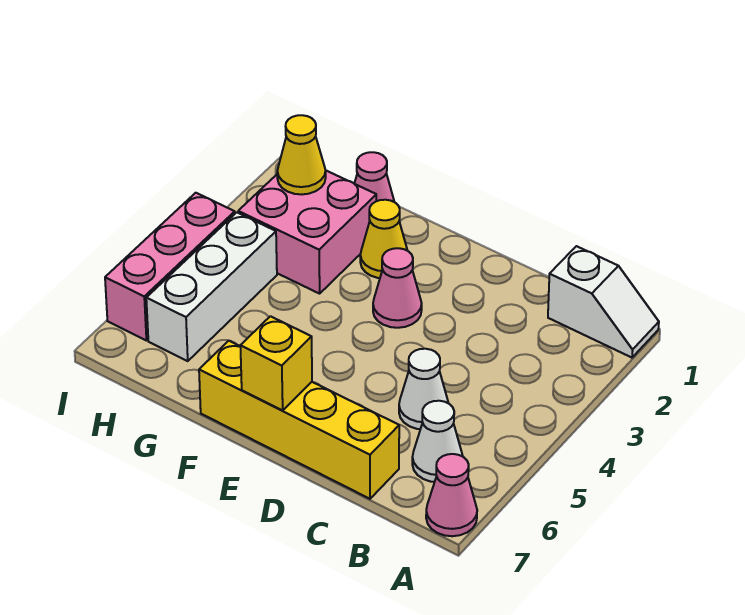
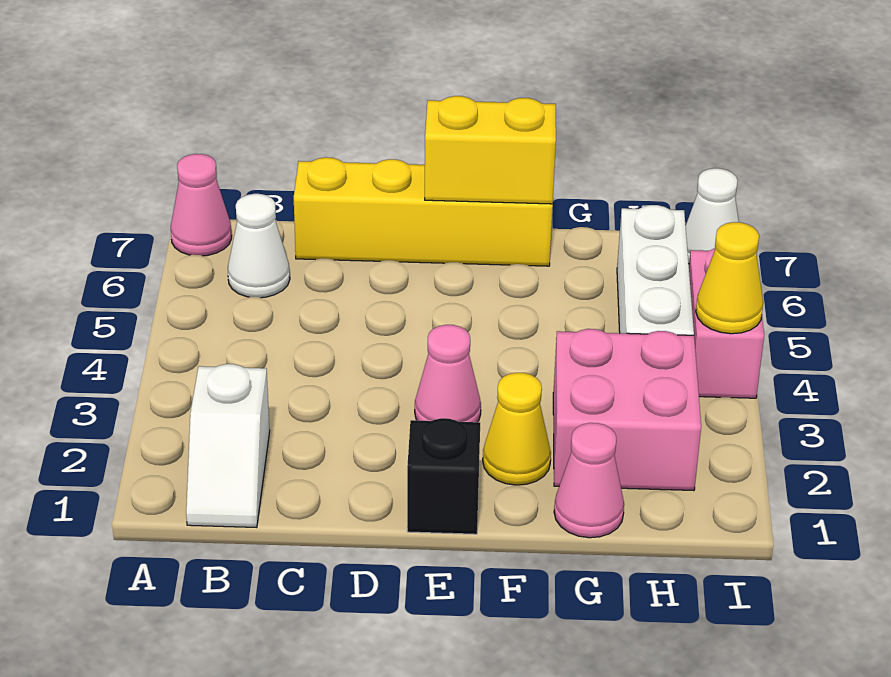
white 1x2 slope [548,246,659,358] -> white 1x2 slope turned to [186,364,270,528]
white 1x1 cone [399,349,448,429] -> white 1x1 cone moved to [686,168,739,264]
none -> black 1x1 brick [407,418,480,534]
yellow 1x1 brick [240,316,312,410] -> yellow 1x2 brick [425,96,556,204]
yellow 1x1 cone [277,115,326,195] -> yellow 1x1 cone moved to [696,222,763,334]
pink 1x3 brick [105,193,235,340] -> pink 1x2 brick [689,248,764,398]

